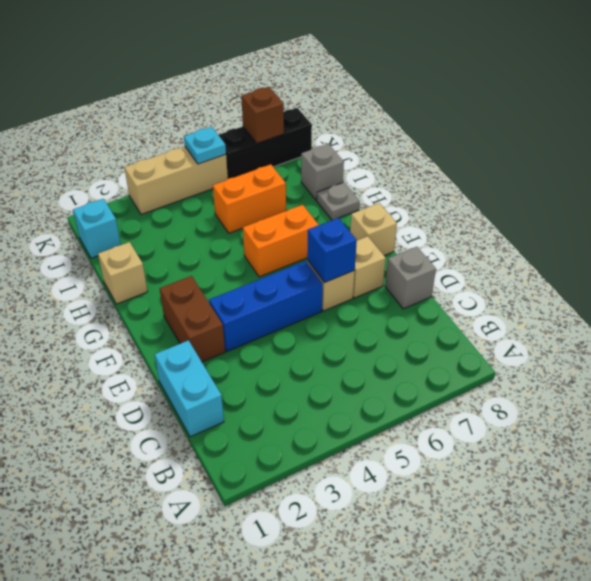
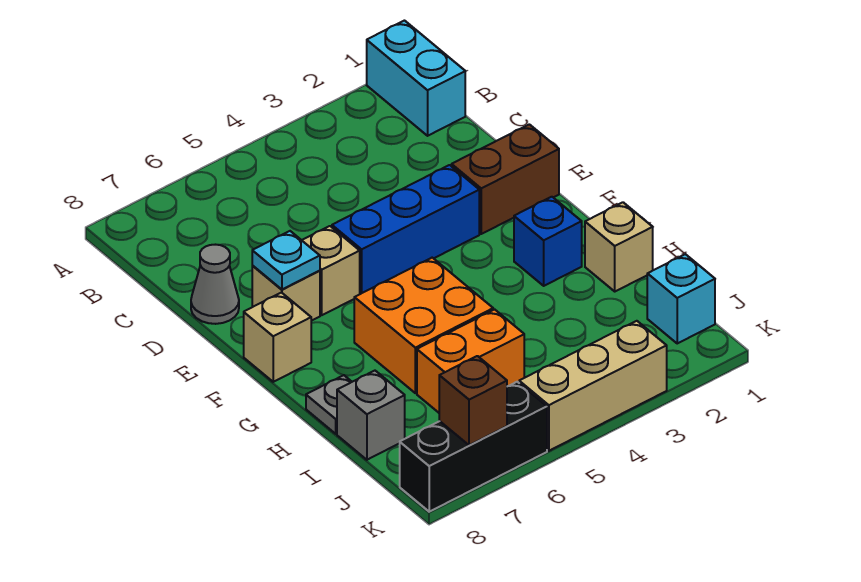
cyan 1x2 brick [155,340,224,437] -> cyan 1x2 brick moved to [367,21,465,136]
grey 1x1 brick [385,247,436,309] -> grey 1x1 cone [191,245,239,324]
brown 1x2 brick [160,276,225,362] -> brown 1x2 brick turned to [452,124,559,234]
blue 1x1 brick [307,218,357,283] -> blue 1x1 brick moved to [514,197,582,286]
orange 1x2 brick [243,205,318,277] -> orange 2x2 brick [354,258,493,393]
cyan 1x1 plate [184,127,226,164] -> cyan 1x1 plate moved to [252,231,320,289]

